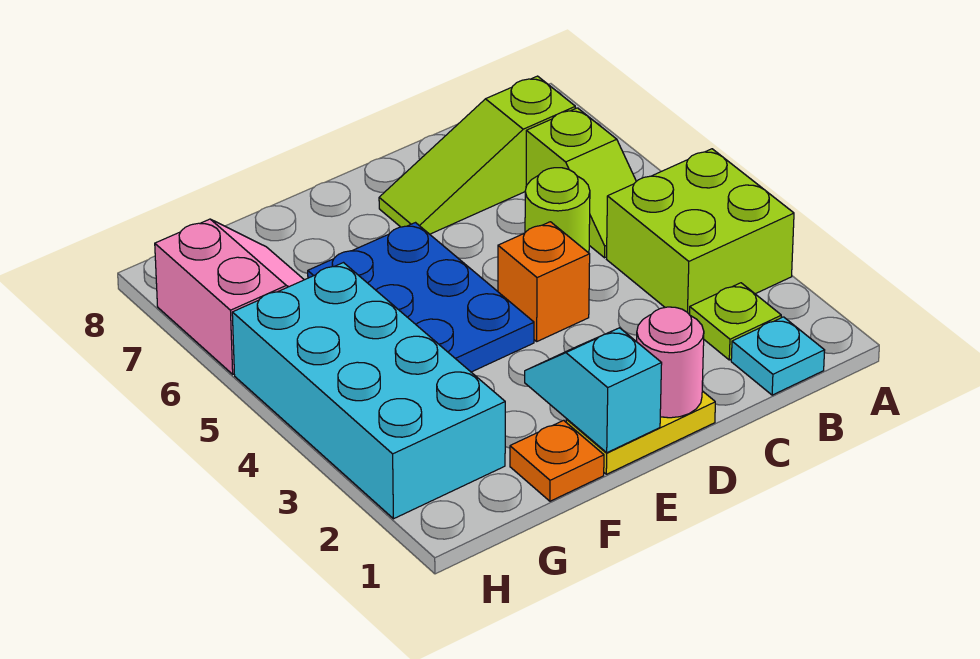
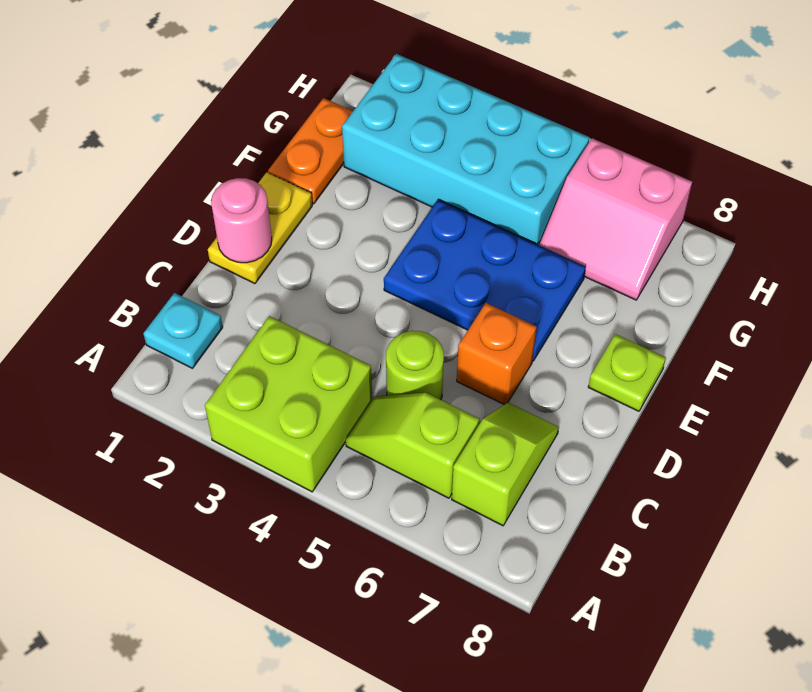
lime 1x1 plate [689,283,781,360] -> lime 1x1 plate moved to [588,334,666,411]
lime 1x3 slope [379,76,575,234] -> lime 1x2 slope [452,403,559,526]
orange 1x1 brick [498,222,590,341] -> orange 1x1 brick moved to [457,303,537,405]
cyan 1x2 slope [525,328,662,453] -> none
orange 1x1 plate [510,420,604,501] -> orange 1x2 plate [268,98,353,204]

